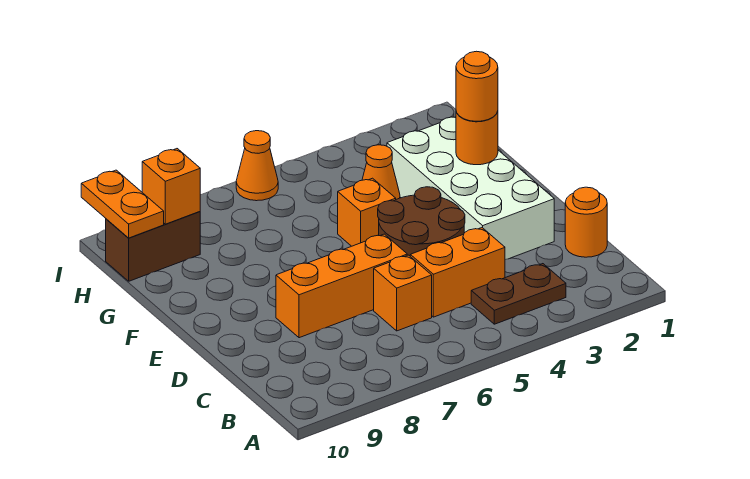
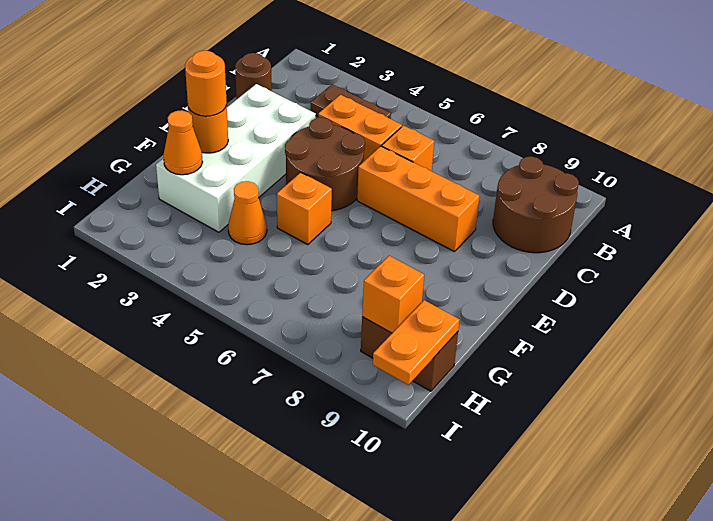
none -> brown 2x2 round brick [493,156,579,253]
orange 1x1 round brick [565,187,607,257] -> brown 1x1 round brick [235,53,272,99]
orange 1x1 cone [236,131,278,201] -> orange 1x1 cone moved to [163,110,203,175]

